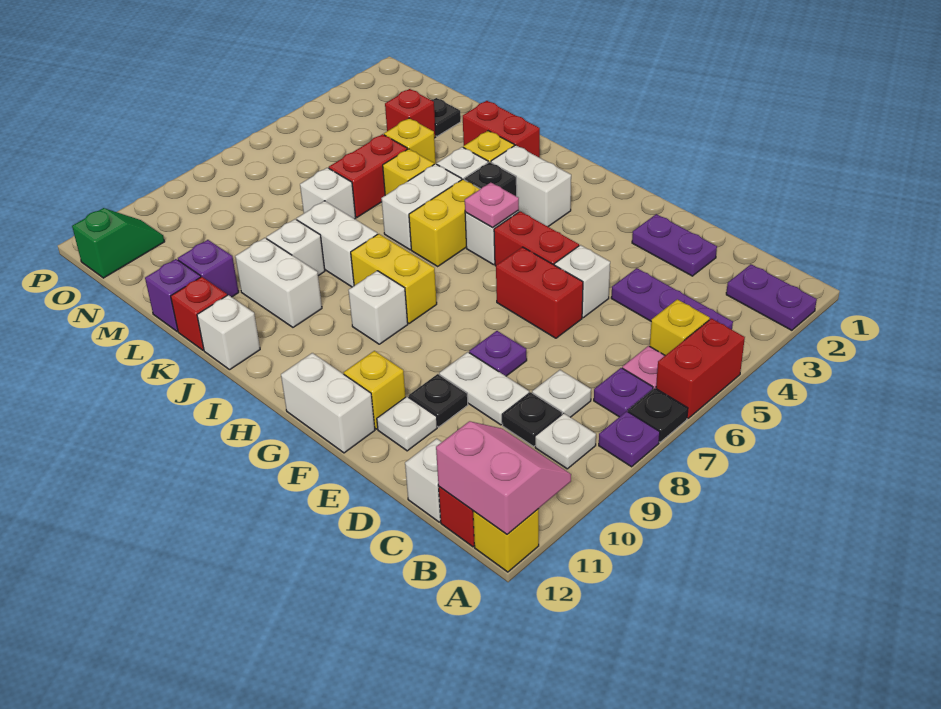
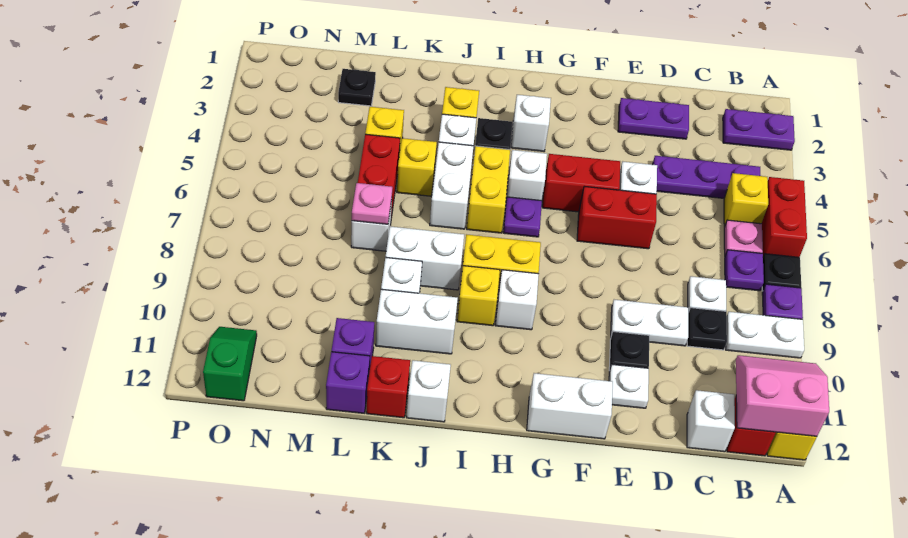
white 1x1 plate [535,413,596,469] -> white 1x2 plate [726,312,804,358]
purple 1x1 plate [469,331,527,376] -> purple 1x1 plate moved to [503,197,542,237]
yellow 1x1 brick [344,351,406,429] -> yellow 1x1 brick moved to [457,266,500,326]
white 1x2 brick [491,145,571,227] -> white 1x1 brick [511,95,551,151]
pink 1x1 plate [465,183,519,228] -> pink 1x1 plate moved to [352,183,392,224]
red 1x2 brick [463,101,540,158] -> none
red 1x1 brick [385,89,436,138] -> none

